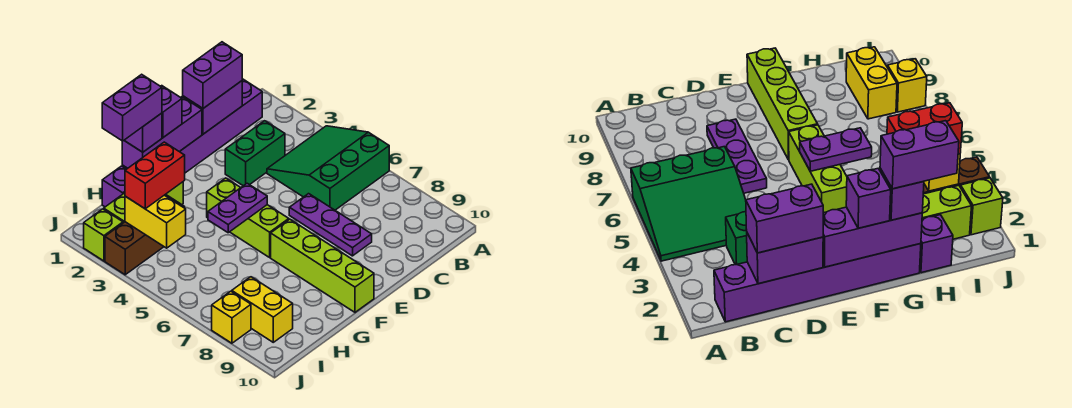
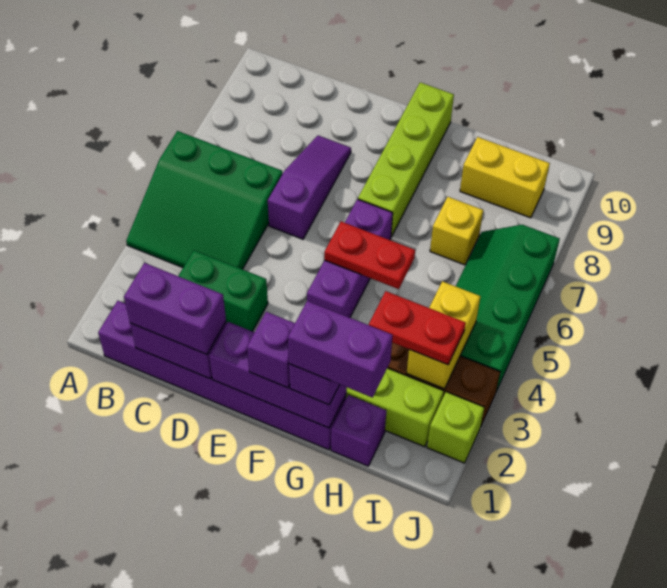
purple 1x3 plate [289,194,372,256] -> purple 1x3 slope [268,136,351,239]
lime 1x3 brick [207,178,289,257] -> purple 1x3 brick [307,199,393,318]
purple 1x2 plate [208,183,267,233] -> red 1x2 plate [324,222,415,289]
red 1x2 brick [125,142,185,209] -> red 1x2 plate [369,291,466,365]
none -> green 2x4 slope [456,225,560,392]
yellow 1x2 brick [232,277,293,342] -> yellow 1x2 brick turned to [460,137,550,218]
yellow 1x1 brick [212,291,251,343] -> yellow 1x1 brick moved to [430,197,483,265]

